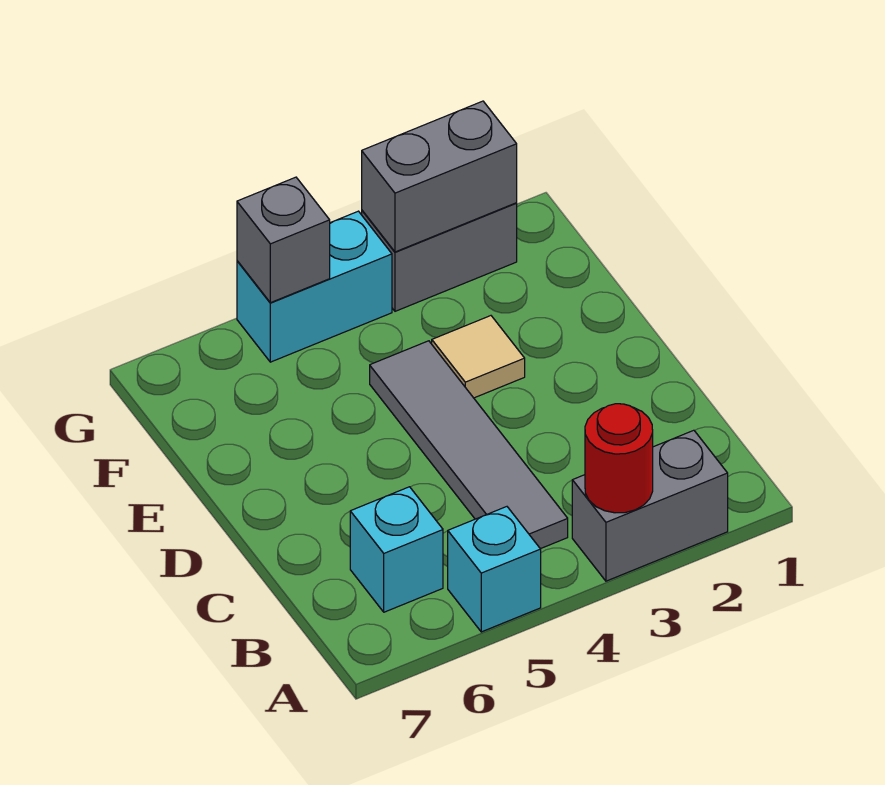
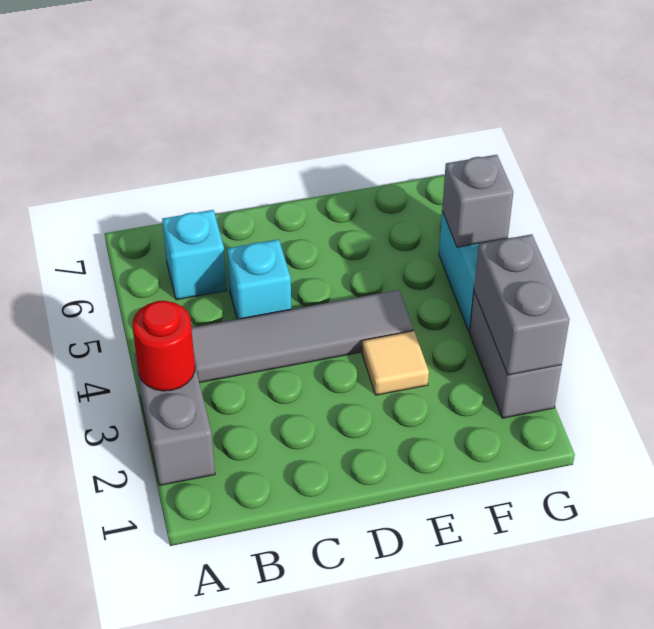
cyan 1x1 brick [448,507,541,632] -> cyan 1x1 brick moved to [227,239,291,319]

